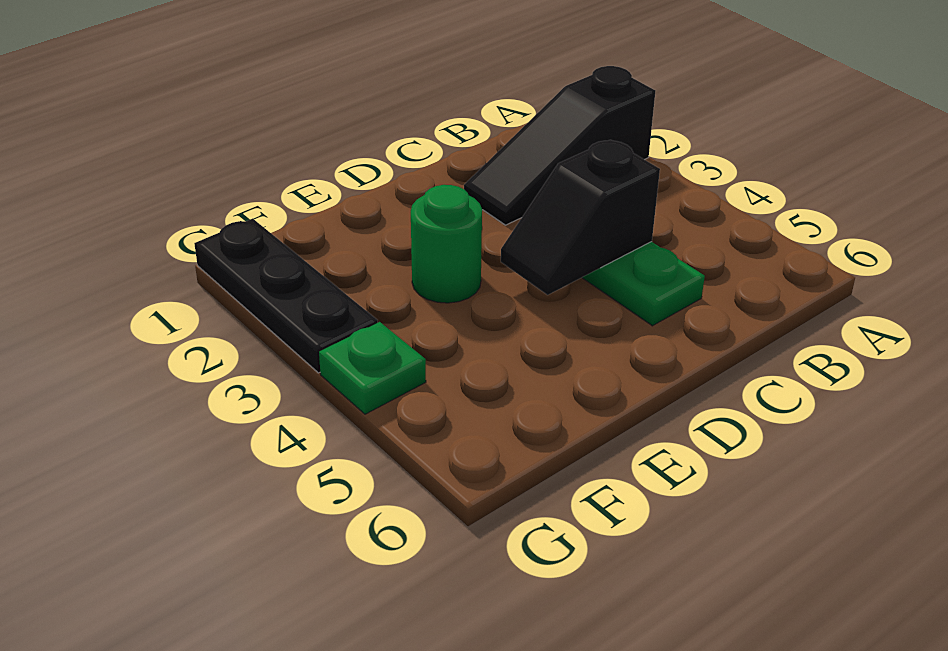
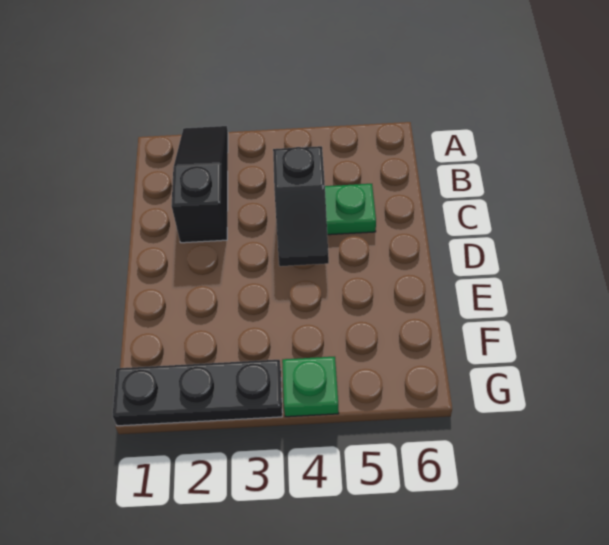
black 1x3 slope [464,66,655,225] -> black 1x3 slope turned to [171,126,228,243]
green 1x1 round brick [411,185,482,303] -> none

